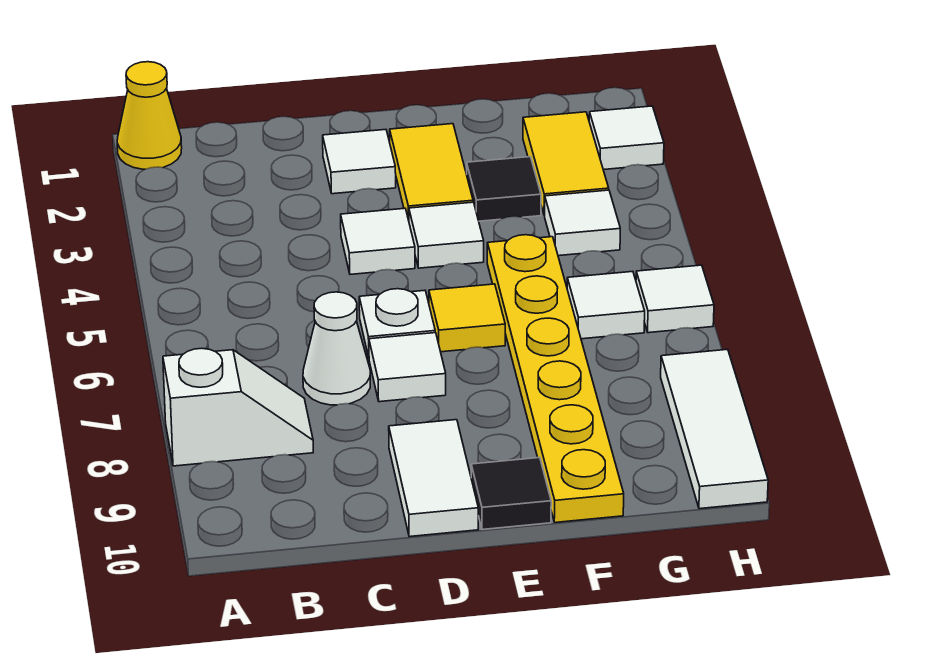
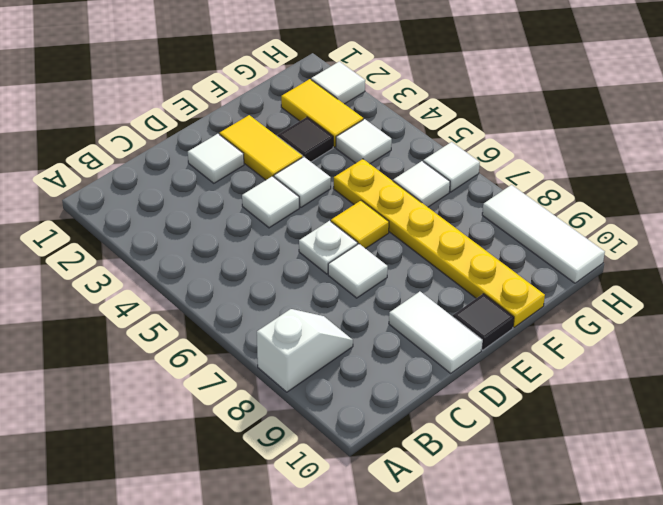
yellow 1x1 cone [117,62,182,169] -> none
white 1x1 cone [303,292,370,405] -> none

